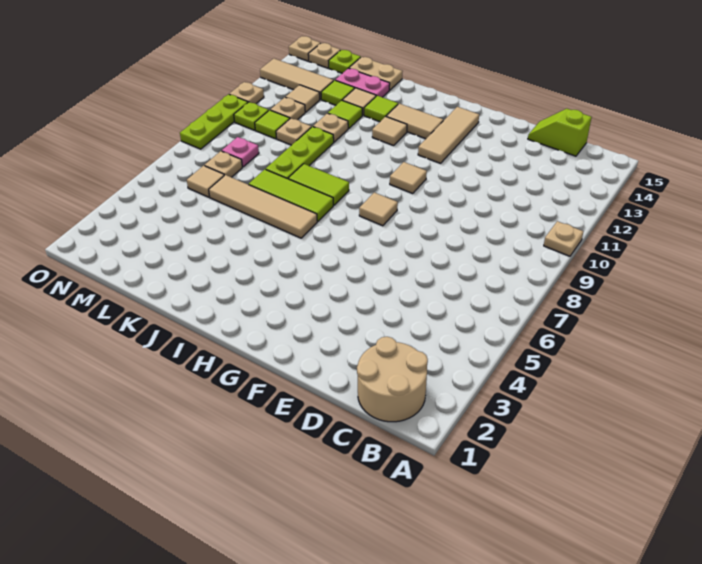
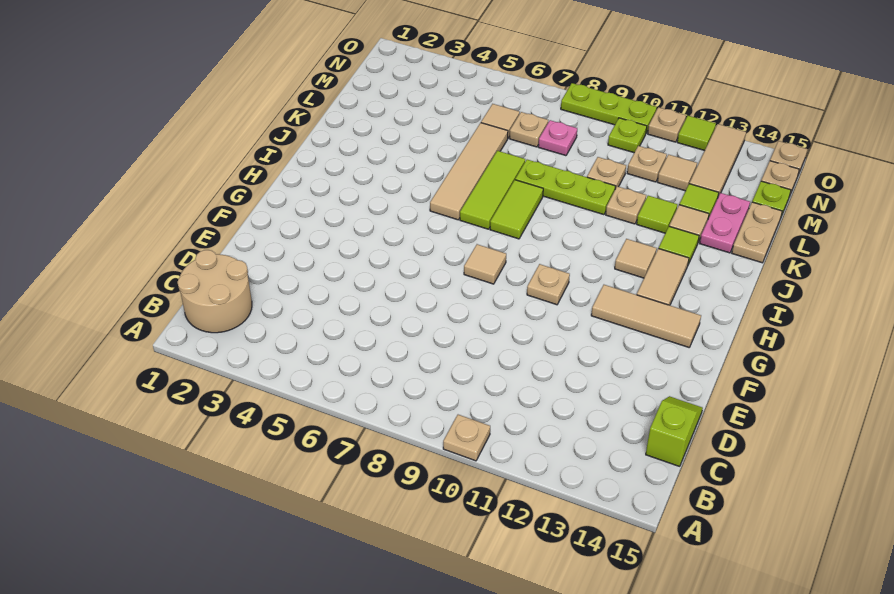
tan 1x1 tile [390,162,427,193] -> tan 1x1 plate [527,264,570,305]
lime 1x1 tile [255,110,290,139] -> lime 1x1 tile moved to [677,116,716,151]

